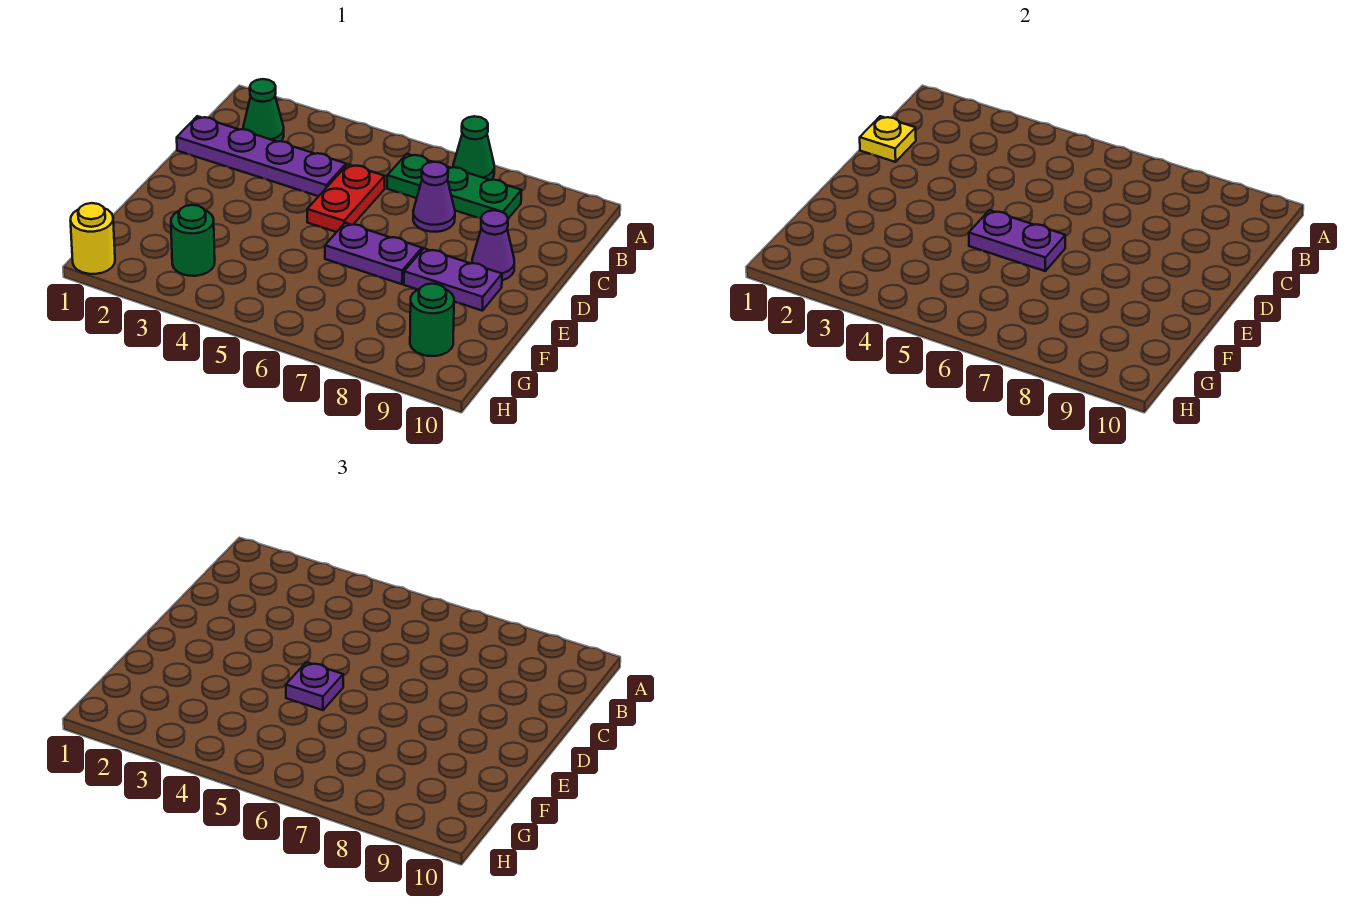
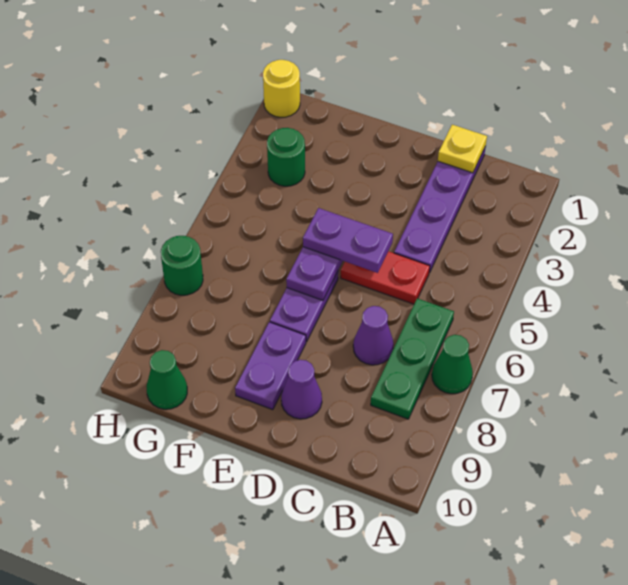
green 1x1 cone [243,79,284,142] -> green 1x1 cone moved to [146,350,187,409]
purple 1x1 plate [286,662,343,710] -> purple 1x2 plate [303,208,393,273]
green 1x1 round brick [410,284,454,356] -> green 1x1 round brick moved to [161,236,203,295]

